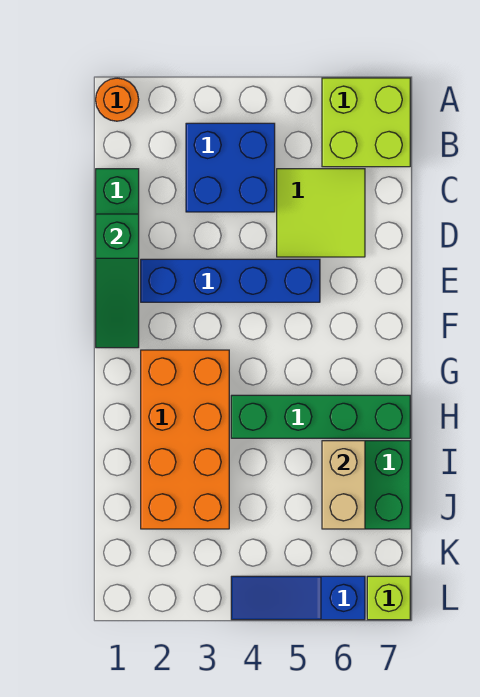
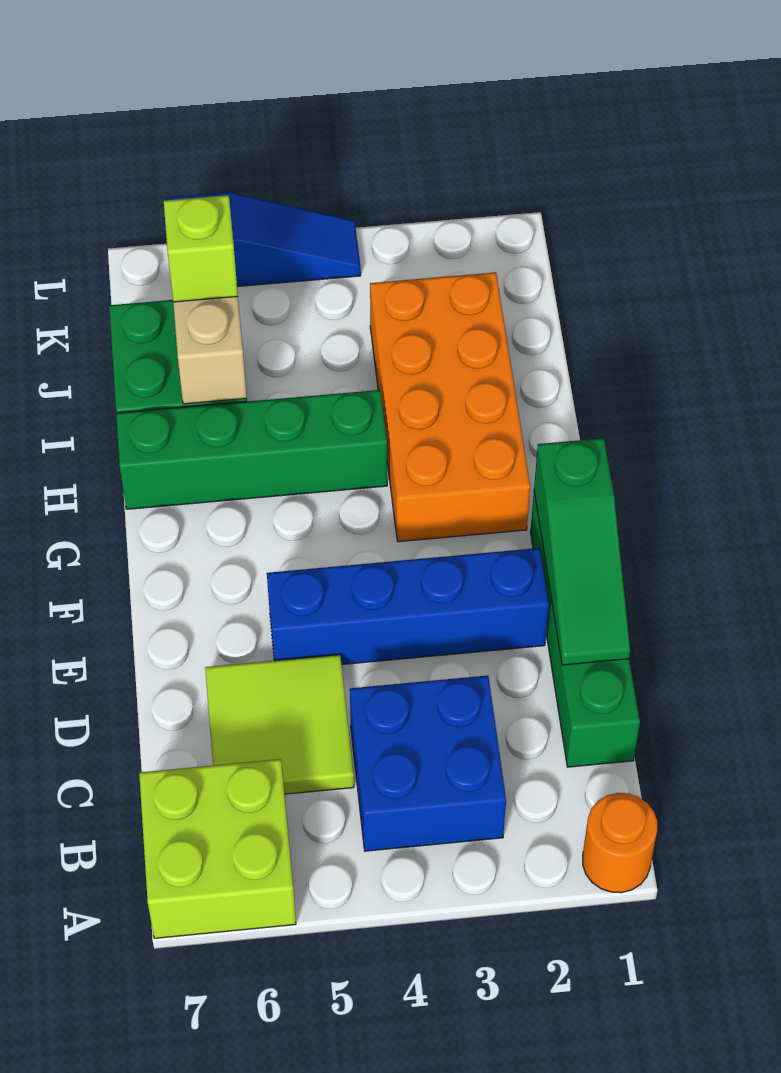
green 1x3 slope [96,214,139,348] -> green 1x3 slope turned to [534,438,630,665]
lime 1x1 brick [367,576,410,620] -> lime 1x1 brick moved to [164,195,238,302]

